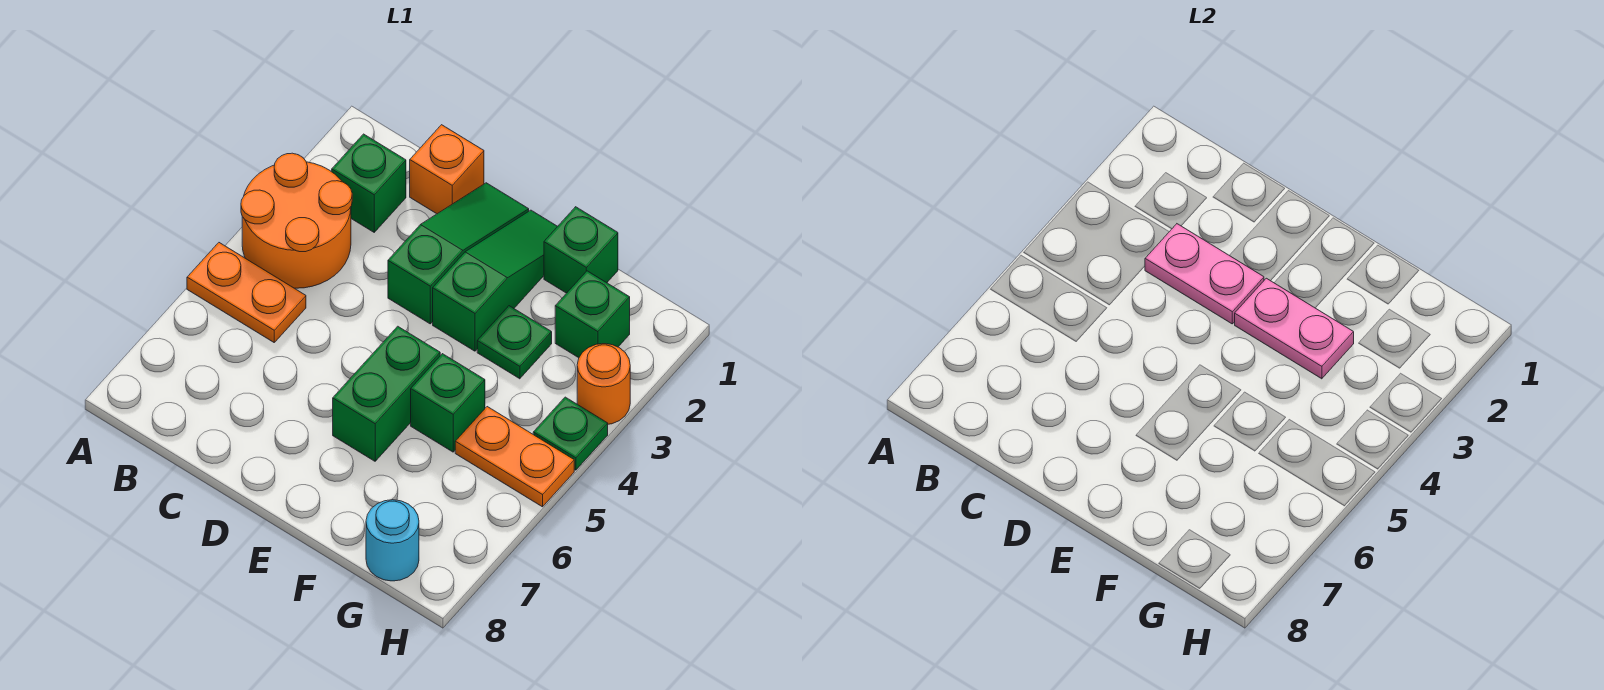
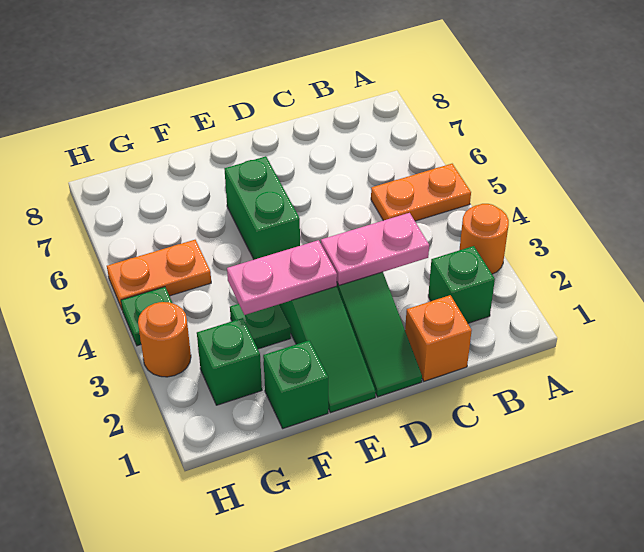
orange 2x2 round brick [241,153,352,288] -> orange 1x1 round brick [460,204,509,274]
green 1x1 brick [411,354,485,452] -> none
cyan 1x1 round brick [366,500,419,581] -> none

